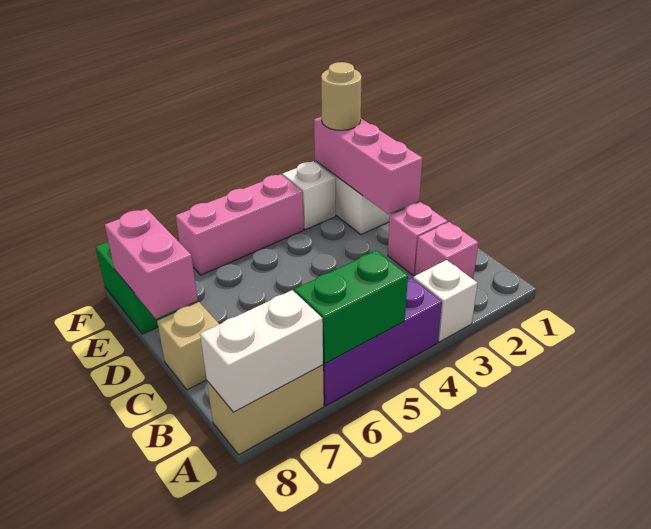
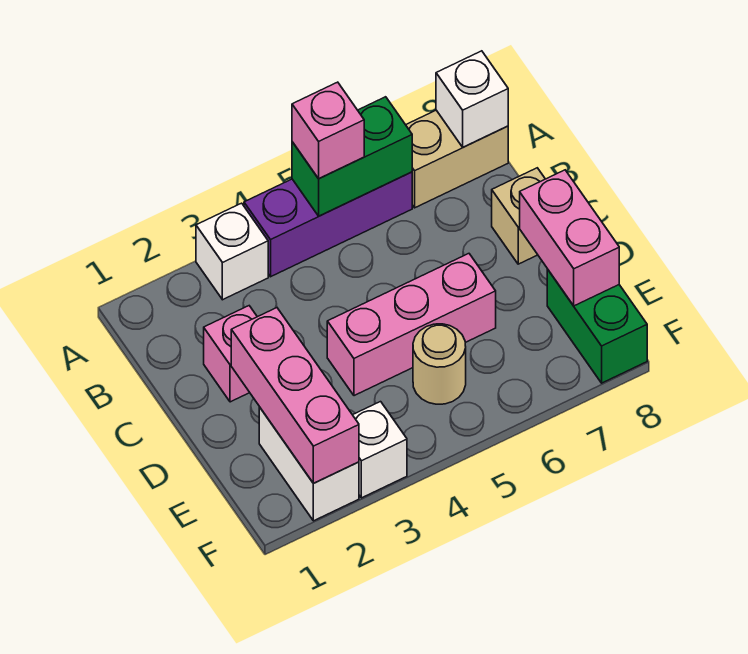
white 1x2 brick [200,290,323,412] -> white 1x1 brick [436,51,508,147]
pink 1x1 brick [415,222,478,279] -> pink 1x1 brick moved to [292,82,364,179]
tan 1x1 round brick [321,62,362,130] -> tan 1x1 round brick moved to [413,324,466,404]
pink 1x3 brick [176,174,304,275] -> pink 1x3 brick moved to [327,254,496,396]

